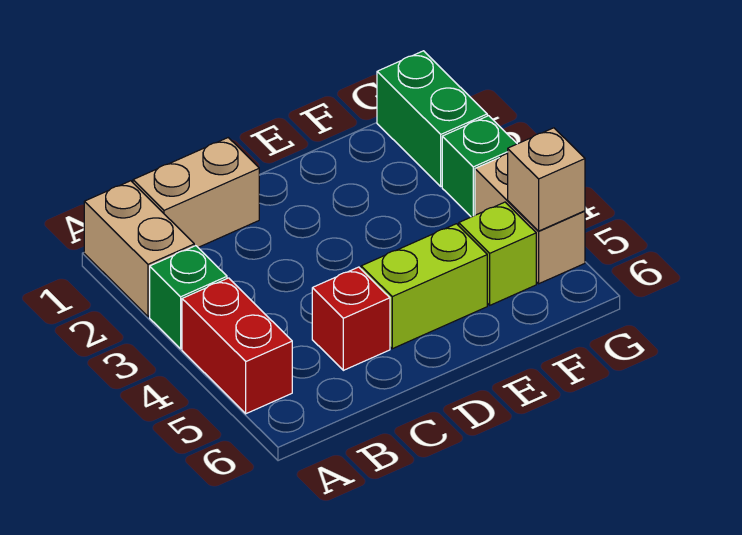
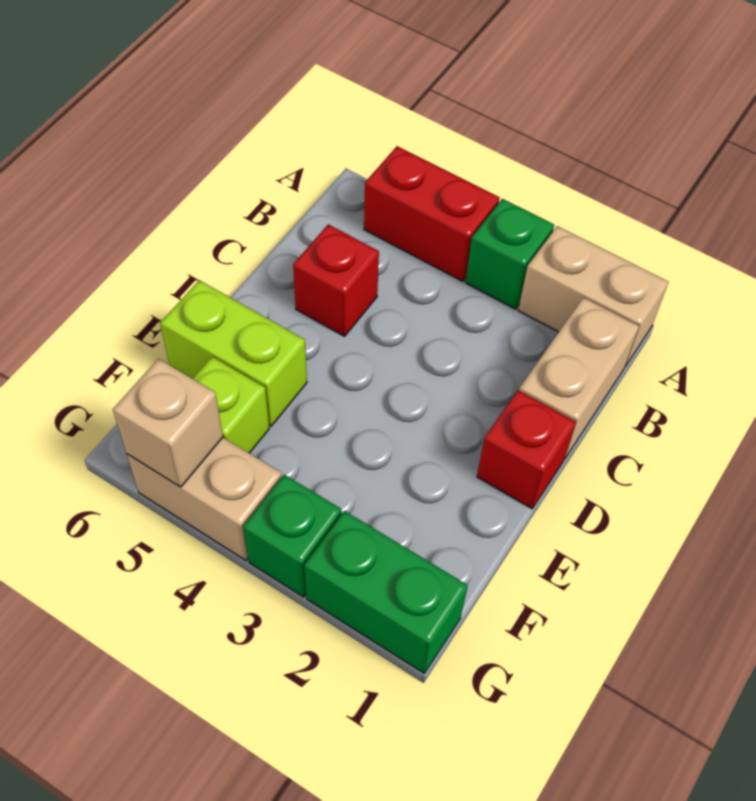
none -> red 1x1 brick [477,390,576,509]
lime 1x2 brick [361,224,487,349] -> lime 1x2 brick turned to [160,280,307,426]

